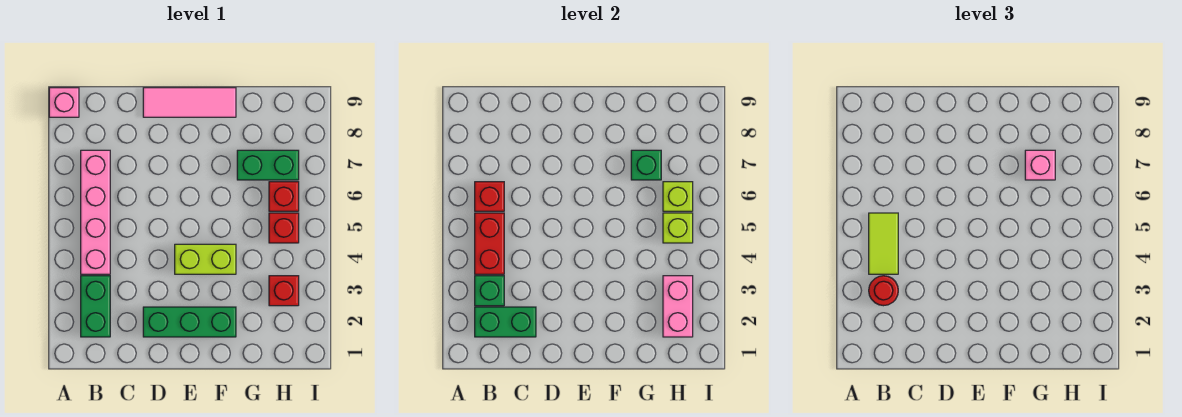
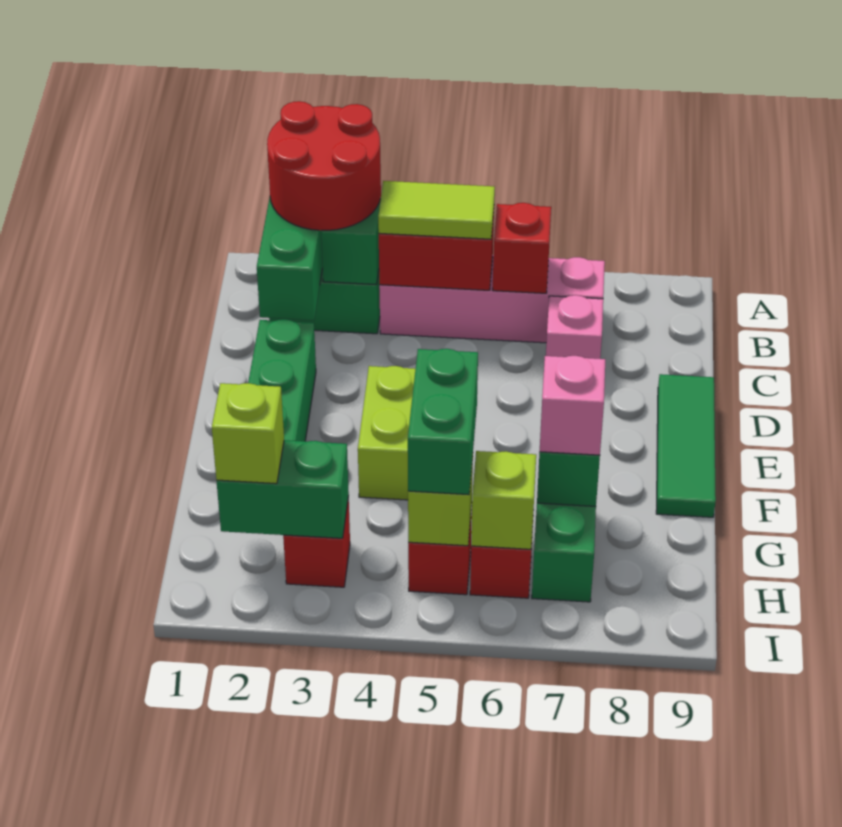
pink 1x1 brick [49,88,79,117] -> pink 1x1 brick moved to [546,295,603,359]
red 1x1 round brick [869,276,898,306] -> red 2x2 round brick [267,101,381,230]
pink 1x3 tile [143,88,236,117] -> green 1x3 tile [656,374,716,517]
none -> green 1x2 brick [408,349,478,495]
pink 1x2 brick [663,276,693,337] -> green 1x2 brick [217,440,349,538]
none -> lime 1x1 brick [212,383,284,484]

